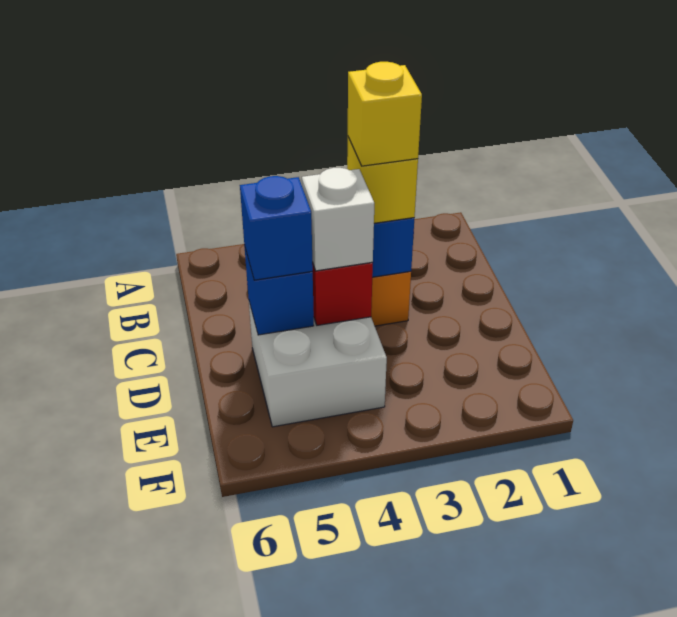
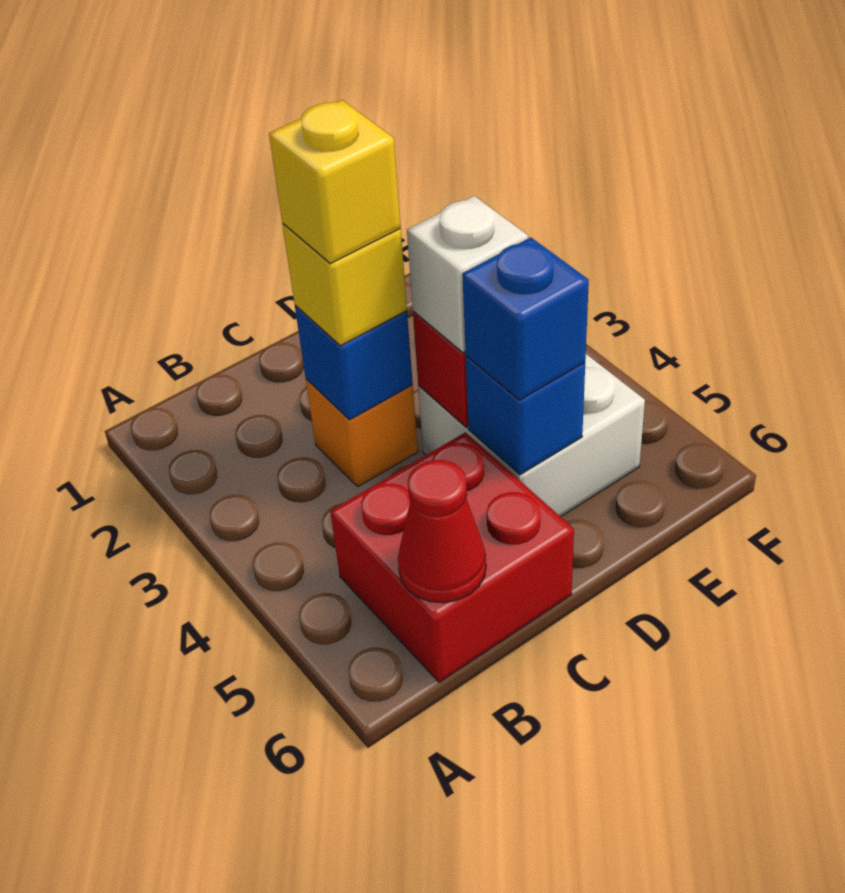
none -> red 2x2 brick [330,432,574,682]
none -> red 1x1 cone [398,460,486,603]

